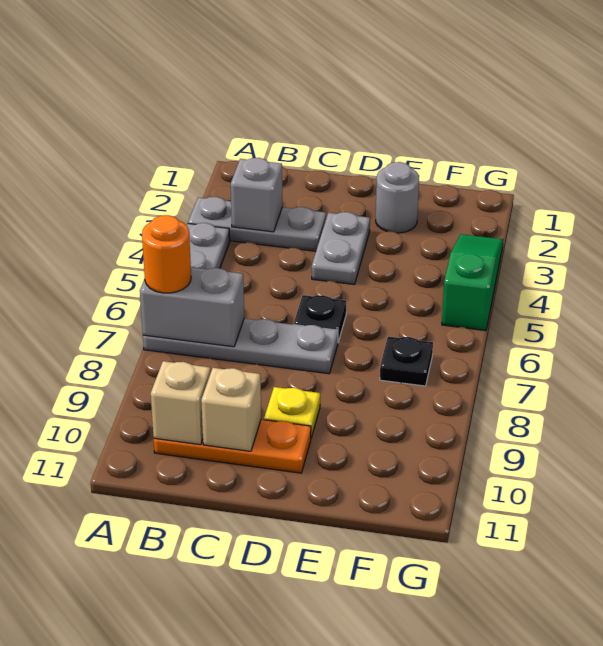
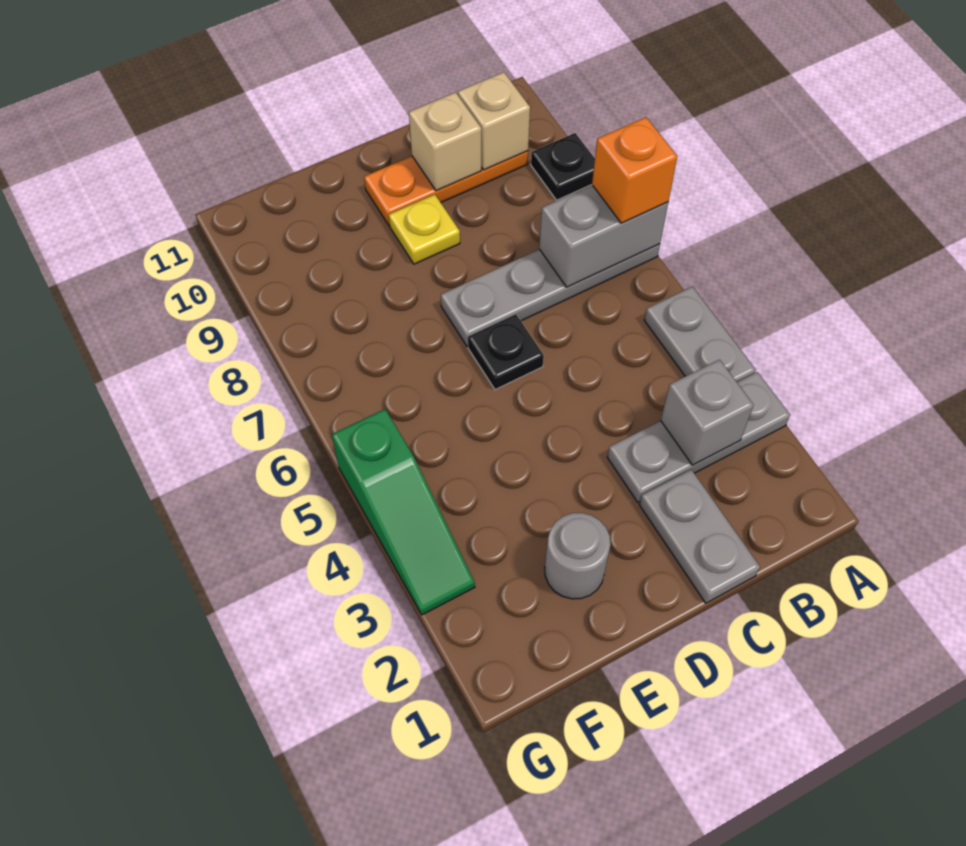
orange 1x1 round brick [142,215,191,293] -> orange 1x1 brick [592,117,677,223]
grey 1x2 plate [312,212,370,284] -> grey 1x2 plate moved to [640,470,760,603]
black 1x1 plate [380,337,433,386] -> black 1x1 plate moved to [531,133,595,200]

